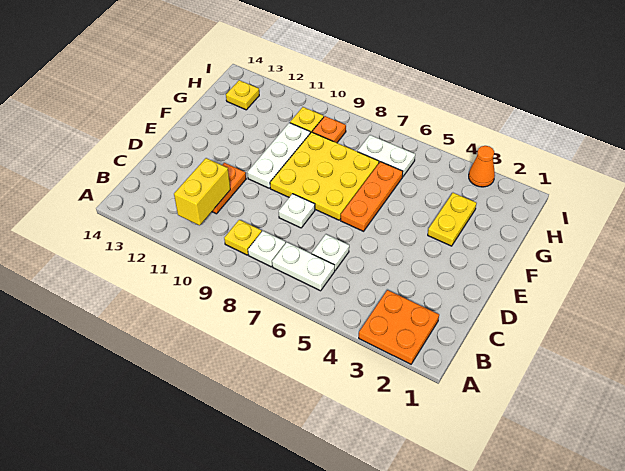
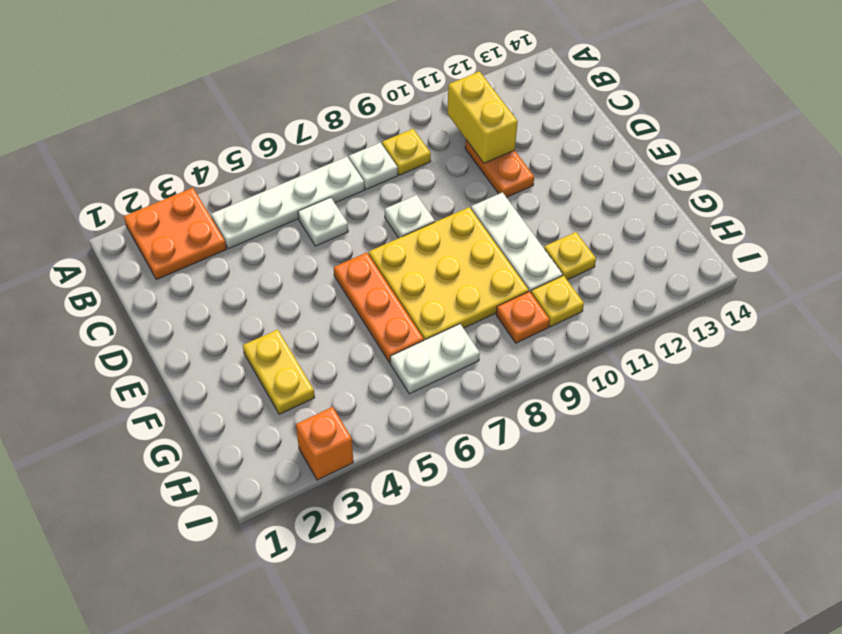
white 1x2 plate [272,242,335,291] -> white 1x4 plate [211,157,364,249]
yellow 1x1 plate [226,80,259,110] -> yellow 1x1 plate moved to [544,232,596,280]
orange 1x1 cone [469,146,495,187] -> orange 1x1 brick [296,407,353,480]

